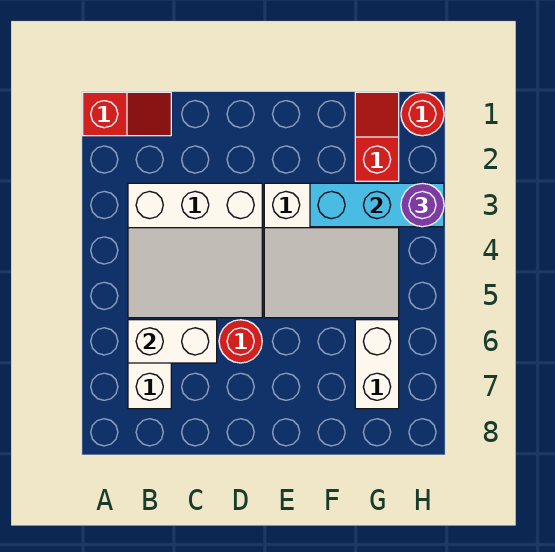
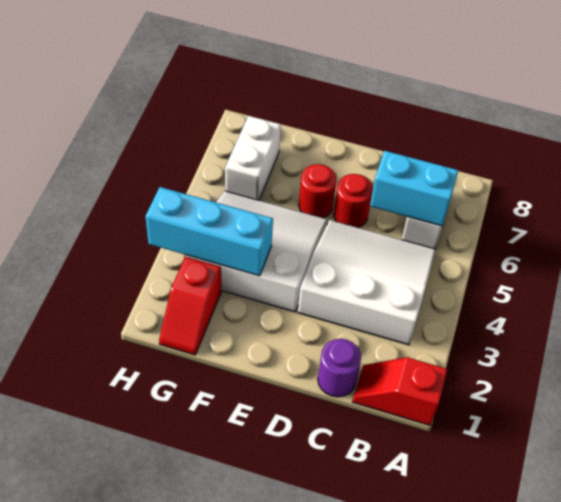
white 1x2 brick [128,320,217,363] -> cyan 1x2 brick [370,151,458,226]
red 1x1 round brick [401,93,444,136] -> red 1x1 round brick moved to [299,164,337,218]
purple 1x1 round brick [401,183,444,227] -> purple 1x1 round brick moved to [318,339,361,397]

